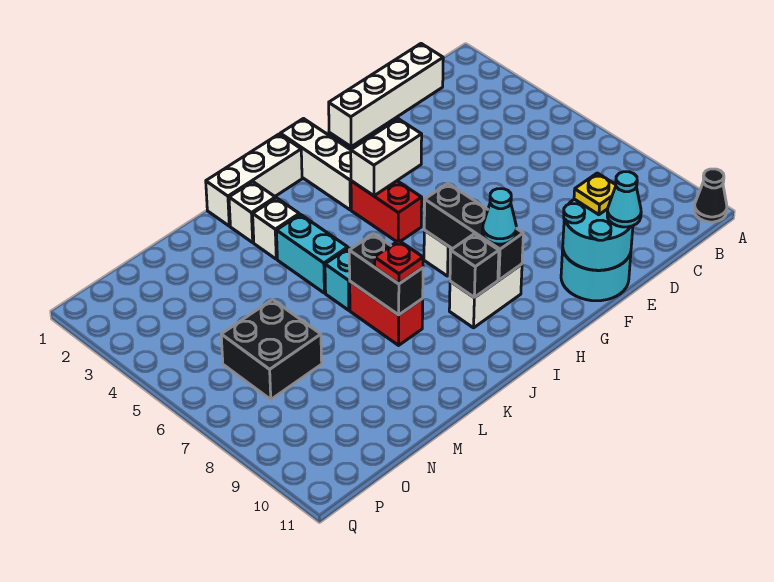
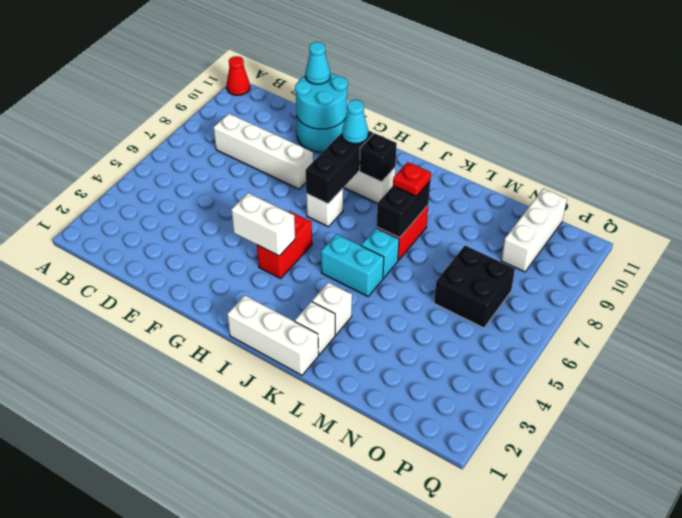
black 1x1 cone [694,169,727,222] -> red 1x1 cone [227,56,250,95]
white 1x4 brick [329,44,443,147] -> white 1x4 brick moved to [213,113,313,189]
yellow 1x1 plate [574,173,616,215] -> none
white 1x3 brick [280,119,351,210] -> white 1x3 brick moved to [501,189,567,272]
cyan 1x2 brick [276,214,348,293] -> cyan 1x2 brick turned to [321,234,384,296]

